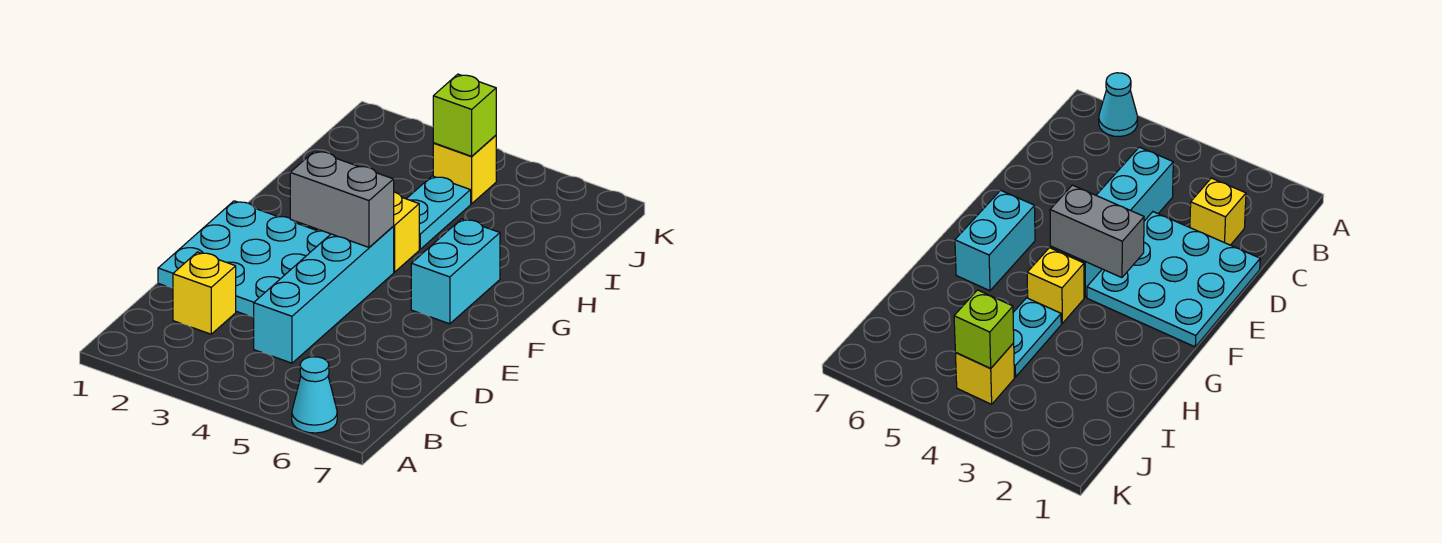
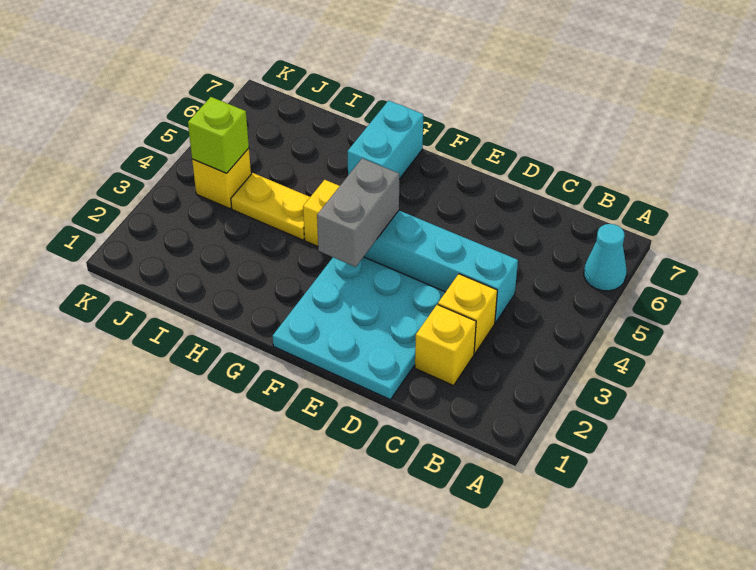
none -> yellow 1x1 brick [438,274,497,354]
cyan 1x2 brick [411,219,500,324] -> cyan 1x2 brick turned to [347,100,423,179]
cyan 1x2 plate [407,176,471,249] -> yellow 1x2 plate [231,173,310,240]

